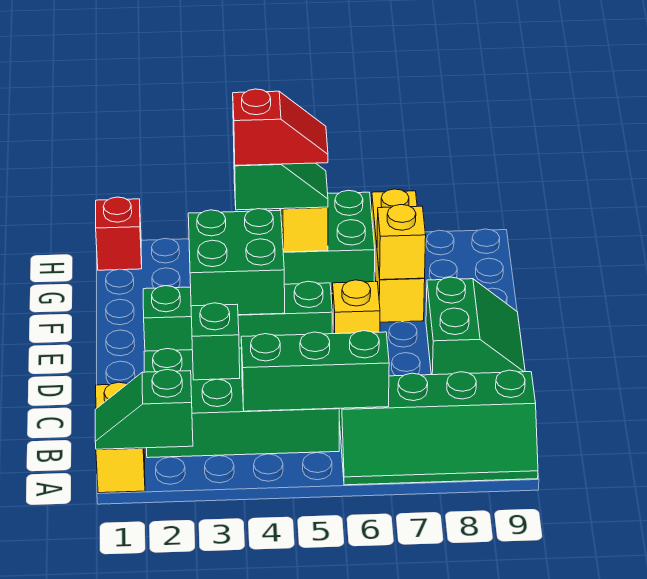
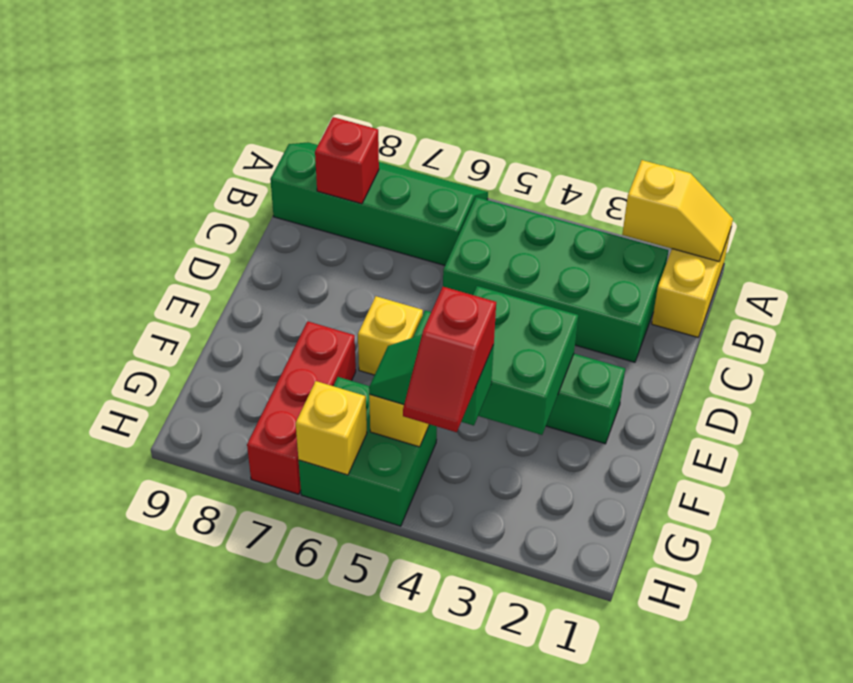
green 1x2 slope [95,370,193,449] -> yellow 1x2 slope [622,160,733,261]
green 1x3 brick [241,331,389,411] -> none
green 1x1 brick [191,303,240,380] -> none
green 2x2 slope [426,277,525,375] -> none
yellow 1x3 brick [372,189,425,322] -> red 1x3 brick [247,321,356,494]
yellow 1x1 brick [377,205,426,280] -> yellow 1x1 brick moved to [296,381,367,475]
red 1x2 slope [233,89,328,165] -> red 1x2 slope turned to [403,287,496,432]
red 1x1 brick [96,197,142,270] -> red 1x1 brick moved to [315,117,379,204]

